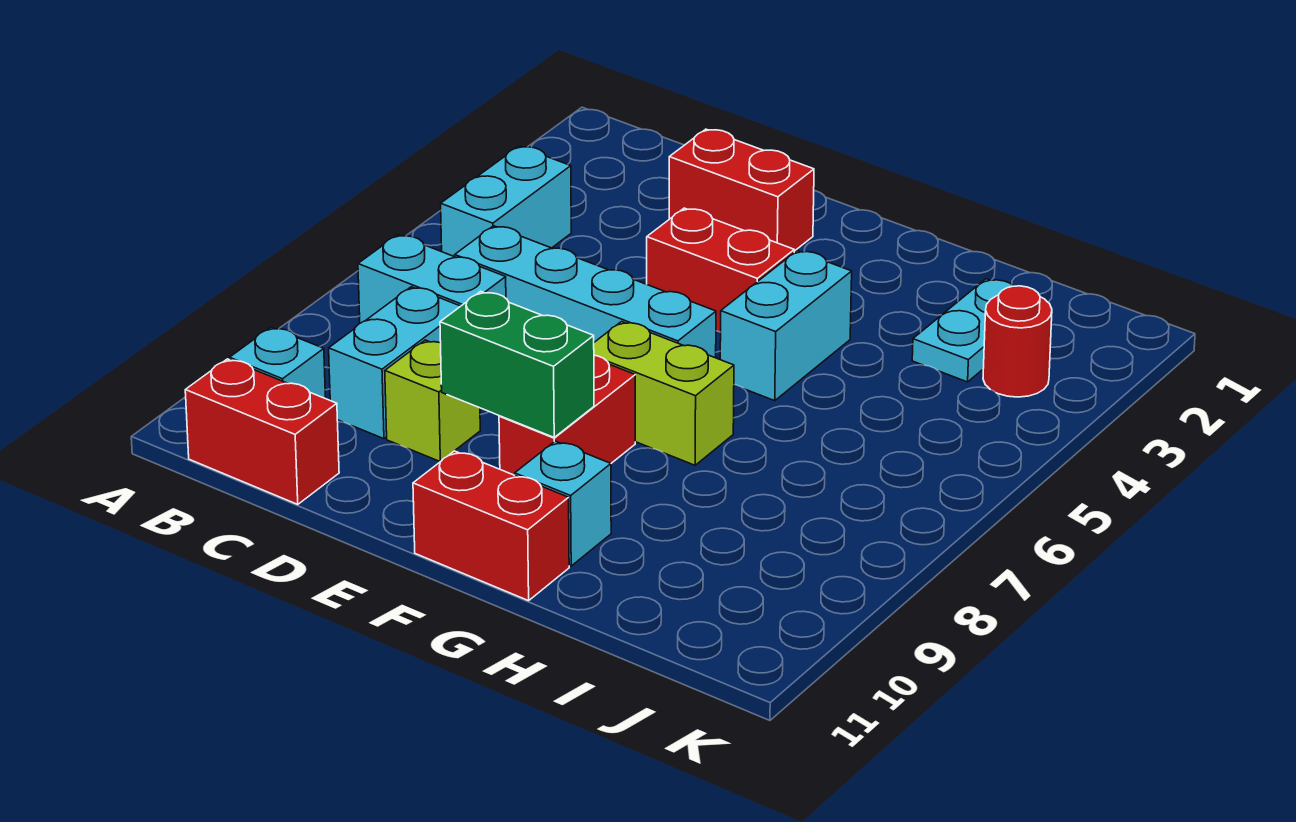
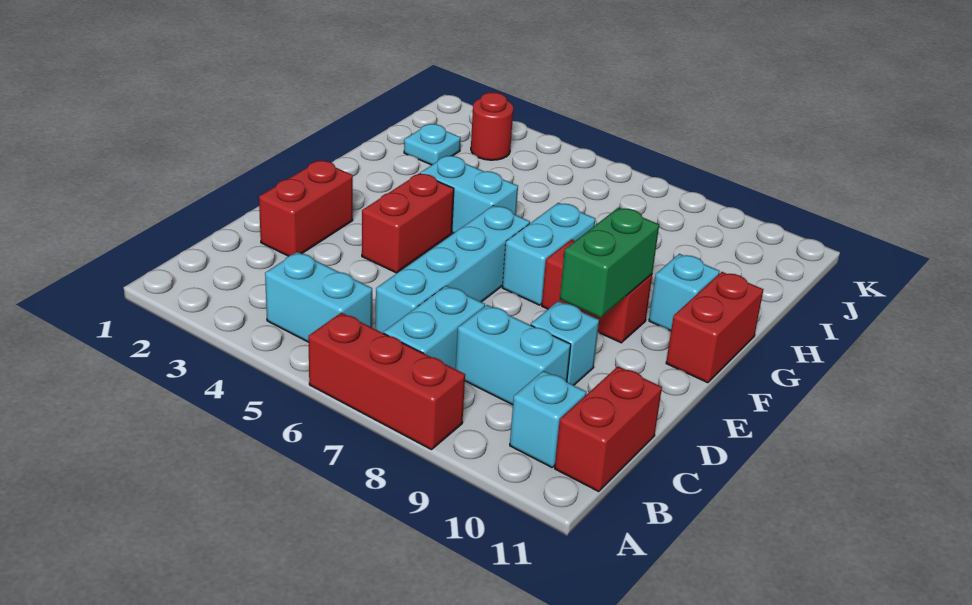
none -> red 1x3 brick [308,313,465,450]
lime 1x1 brick [385,340,480,462] -> cyan 1x1 brick [531,301,599,385]
lime 1x2 brick [594,322,734,465] -> cyan 1x2 brick [502,203,595,305]
cyan 1x2 plate [912,279,1013,382] -> cyan 1x1 plate [404,124,461,165]

